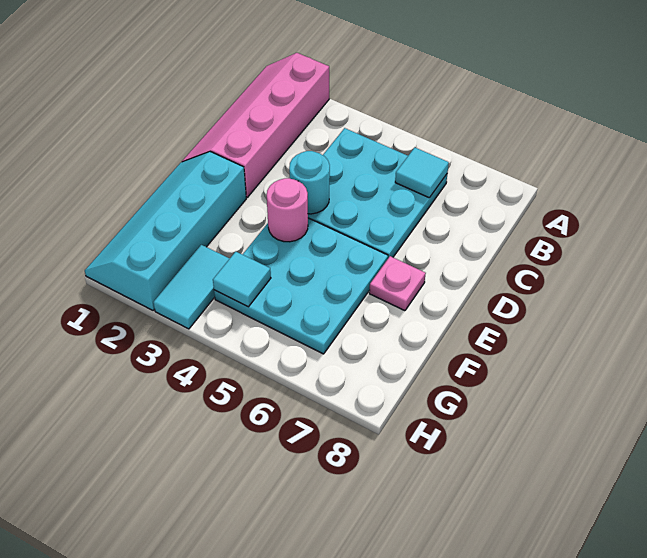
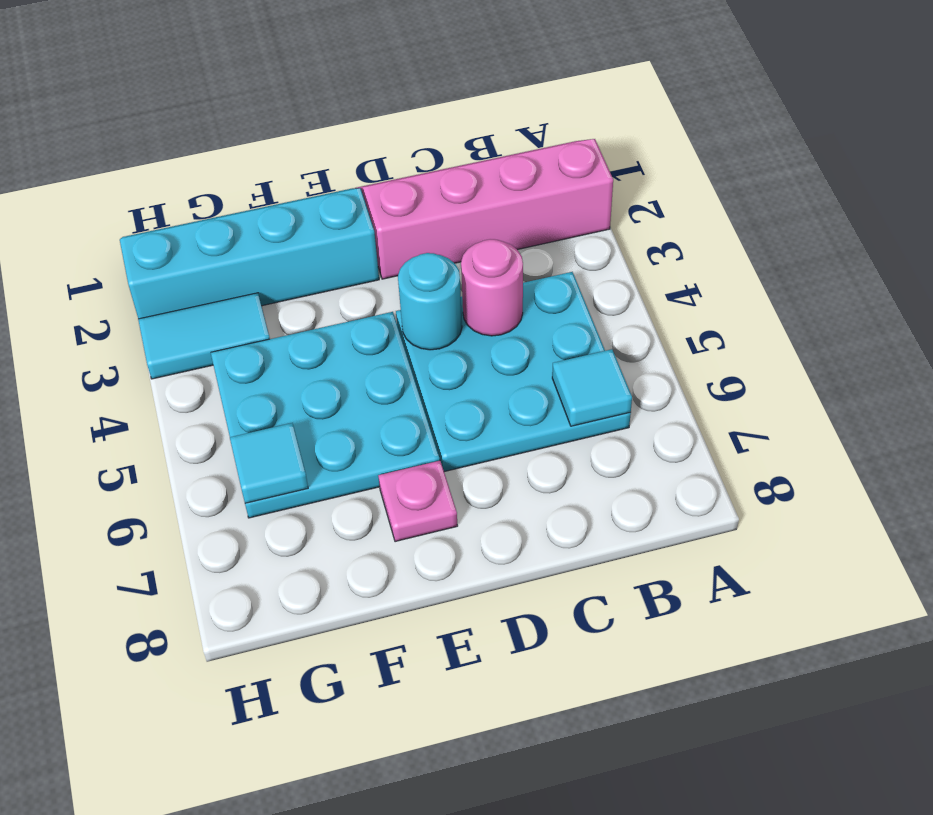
pink 1x1 round brick [267,178,308,242] -> pink 1x1 round brick moved to [461,239,523,336]
cyan 1x1 tile [213,252,271,307] -> cyan 1x1 tile moved to [230,423,308,503]

